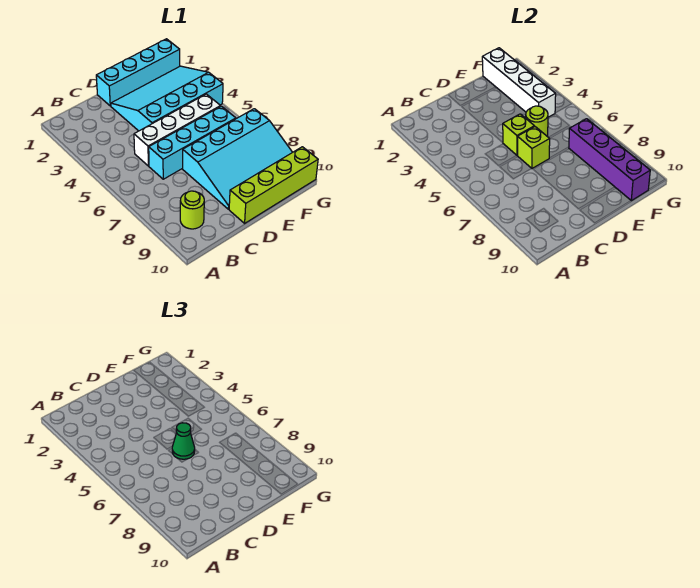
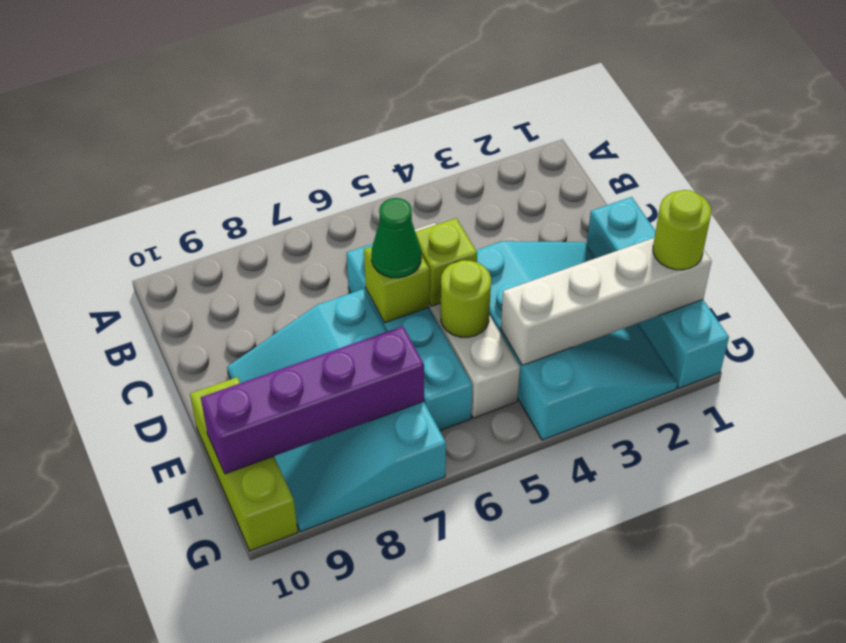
lime 1x1 round brick [180,191,204,229] -> lime 1x1 round brick moved to [653,190,711,270]
lime 1x4 brick [229,147,318,223] -> lime 1x3 brick [190,377,298,551]

